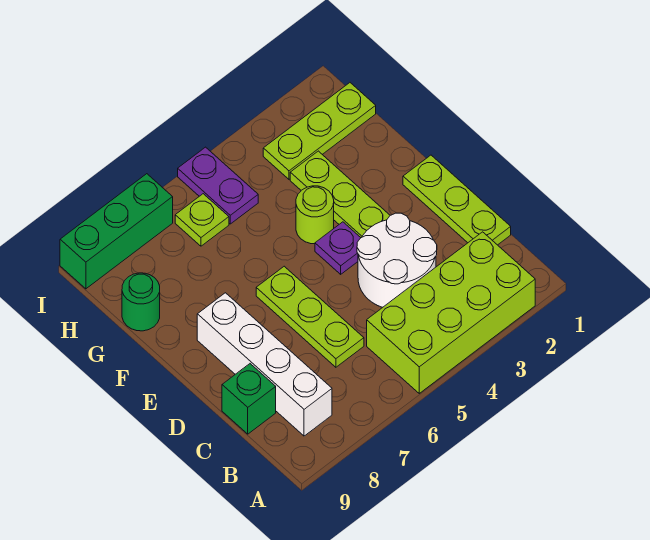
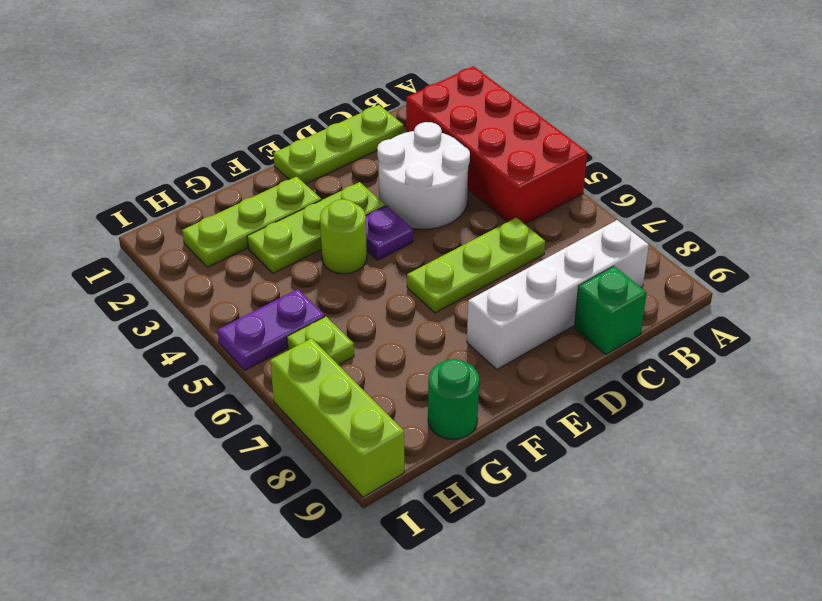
lime 2x4 brick [367,232,535,393] -> red 2x4 brick [406,66,587,224]
lime 1x3 plate [263,83,376,179] -> lime 1x3 plate turned to [182,176,321,267]
green 1x3 brick [60,174,173,289] -> lime 1x3 brick [270,338,404,497]

